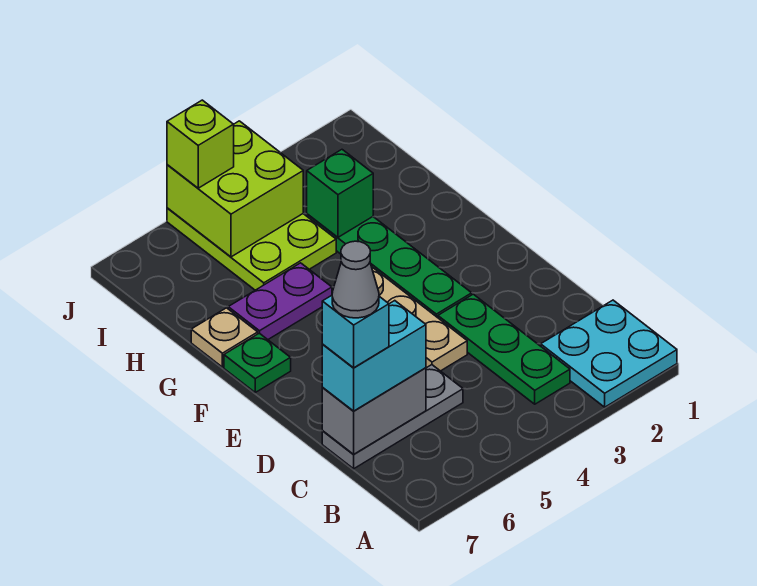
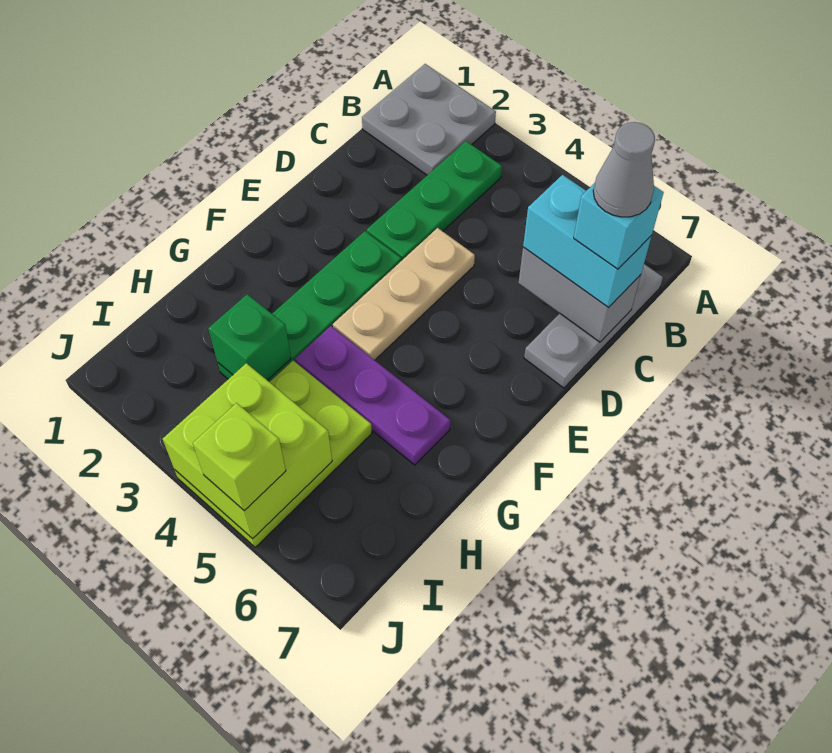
cyan 2x2 plate [541,300,677,407] -> grey 2x2 plate [362,64,496,175]
grey 1x3 plate [322,365,463,469] -> grey 1x3 plate turned to [524,264,663,388]
green 1x1 plate [224,333,291,392] -> none
purple 1x2 plate [228,263,332,340] -> purple 1x3 plate [295,326,450,465]
tan 1x1 plate [191,308,258,367] -> none

